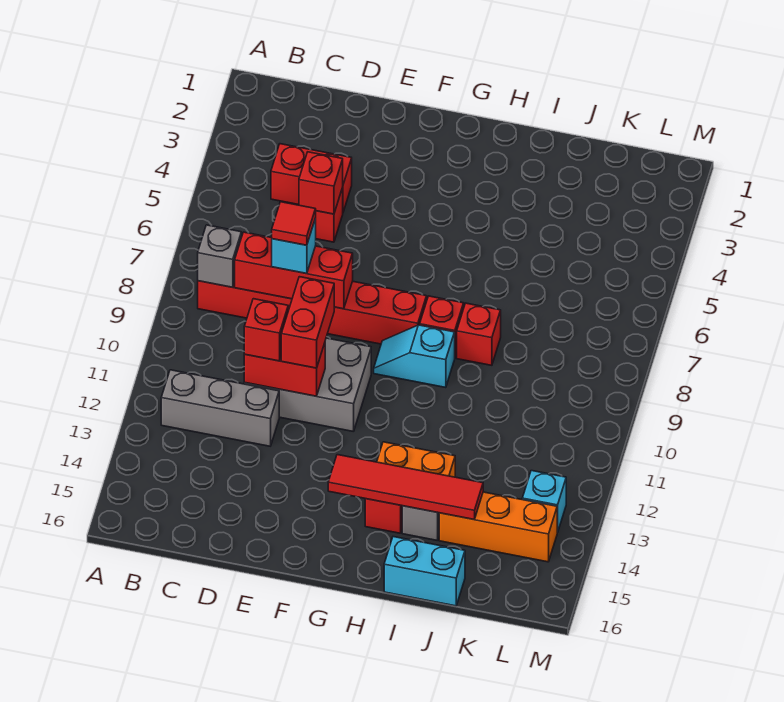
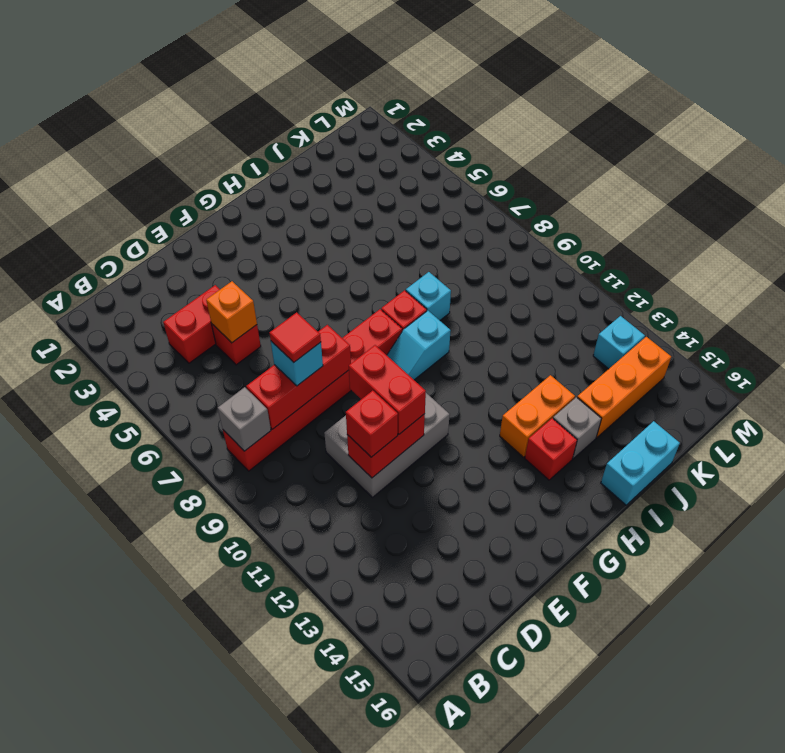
grey 1x3 brick [161,370,279,446] -> none
red 1x1 brick [299,152,343,214] -> orange 1x1 brick [206,281,257,343]
red 1x4 tile [328,455,483,520] -> none
red 1x1 brick [457,303,501,365] -> cyan 1x1 brick [406,272,451,320]

